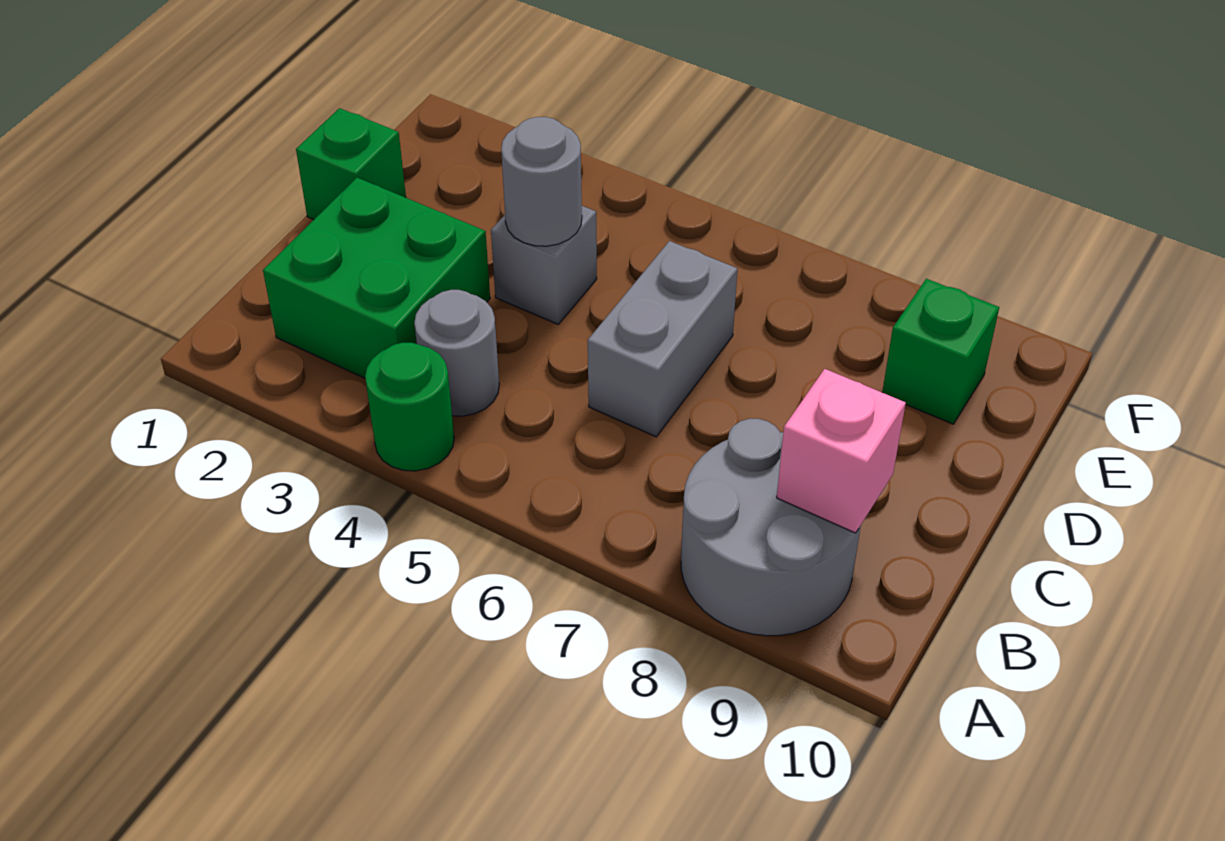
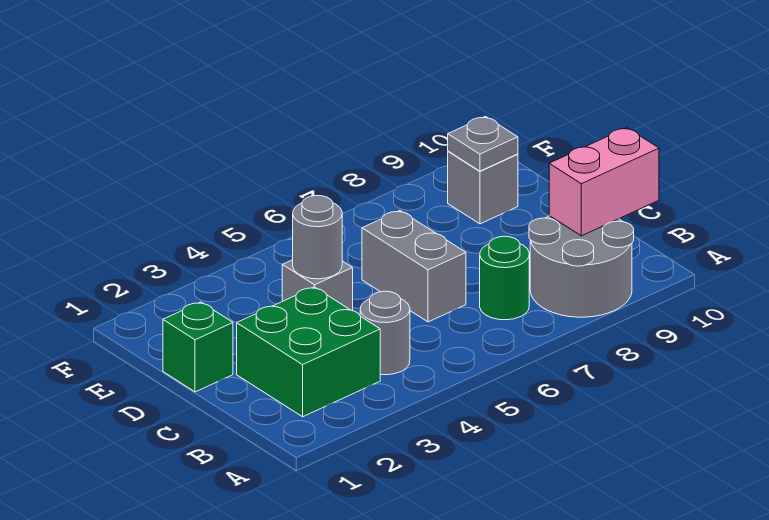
green 1x1 round brick [365,343,454,471] -> green 1x1 round brick moved to [480,236,529,320]
pink 1x1 brick [777,369,906,533] -> pink 1x2 brick [549,128,659,236]
green 1x1 brick [882,279,999,424] -> grey 1x1 brick [448,151,518,224]
none -> grey 1x1 plate [448,116,518,171]

